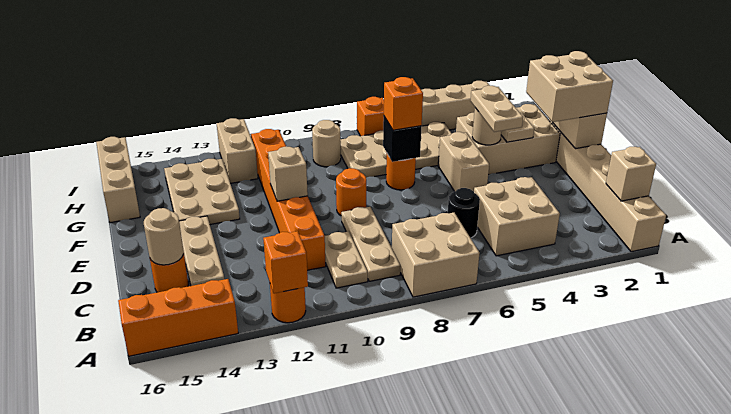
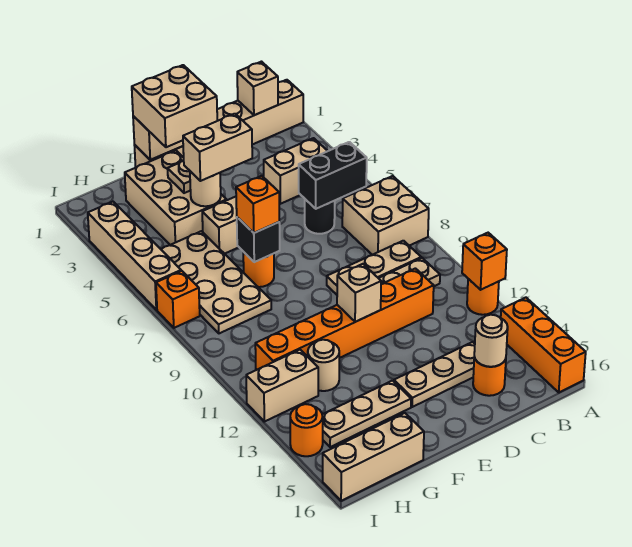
tan 2x2 brick [474,177,560,256] -> tan 1x2 brick [264,138,327,204]
none -> black 1x2 brick [299,142,367,209]
tan 1x2 plate [471,86,523,132] -> tan 1x2 brick [183,114,252,181]
orange 1x1 round brick [336,168,366,215] -> orange 1x1 round brick moved to [290,404,323,456]
tan 2x3 plate [164,159,240,224] -> tan 1x3 plate [322,381,411,447]
tan 1x1 round brick [312,120,341,167] -> tan 1x1 round brick moved to [308,340,339,391]

